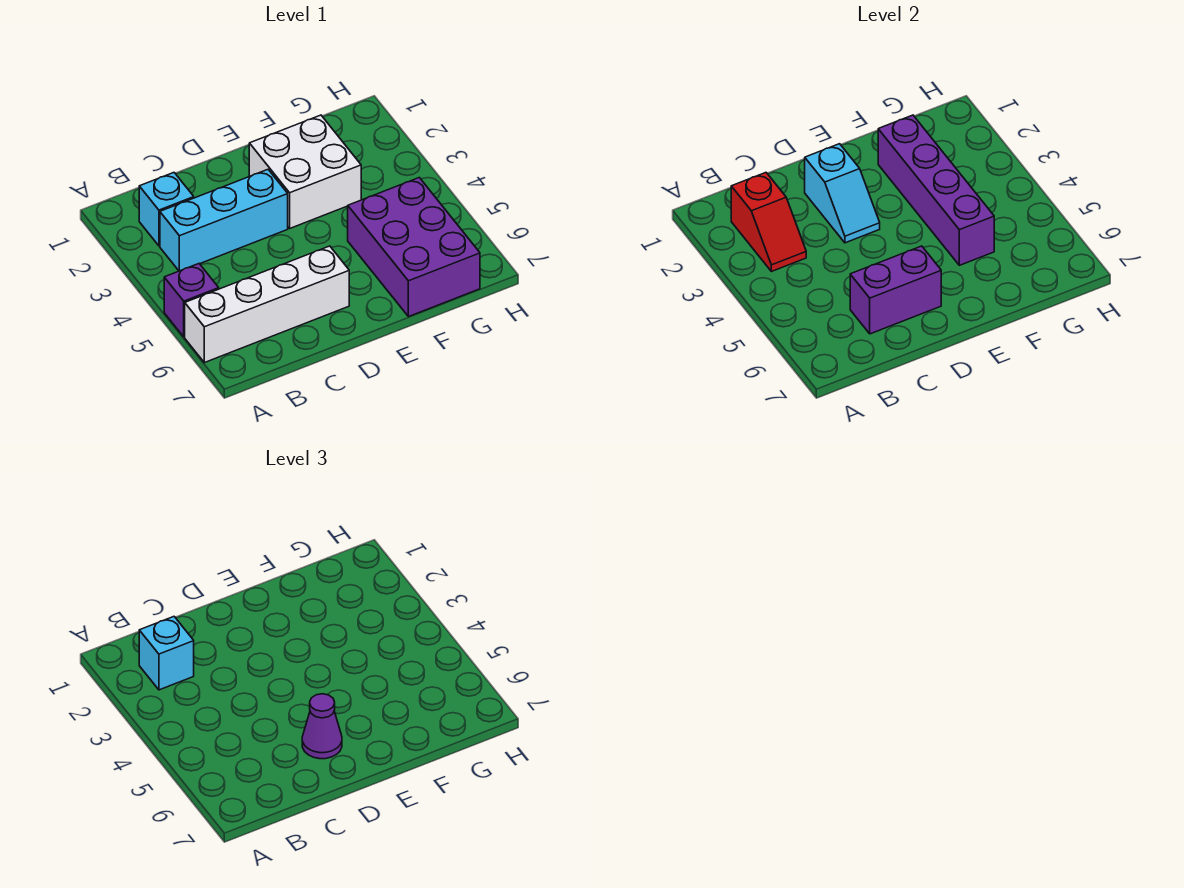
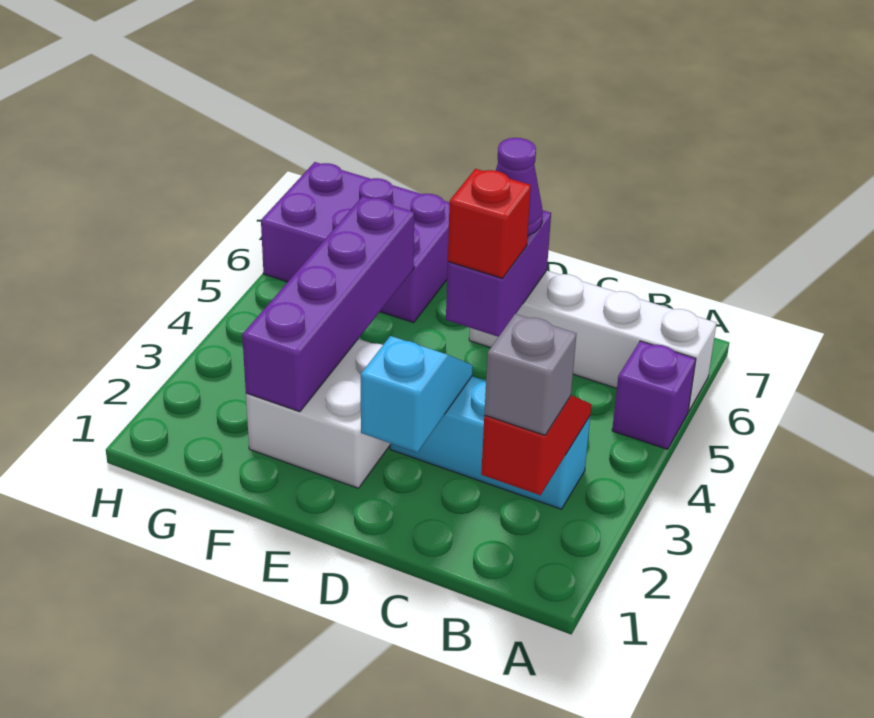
cyan 1x1 brick [139,173,194,246] -> none
cyan 1x1 brick [139,617,194,690] -> grey 1x1 brick [484,314,576,435]
purple 1x2 brick [850,246,941,334] -> purple 1x2 brick turned to [446,211,551,337]
none -> red 1x1 brick [448,169,531,278]
purple 2x3 brick [348,178,480,317] -> purple 2x3 brick turned to [261,162,450,323]

